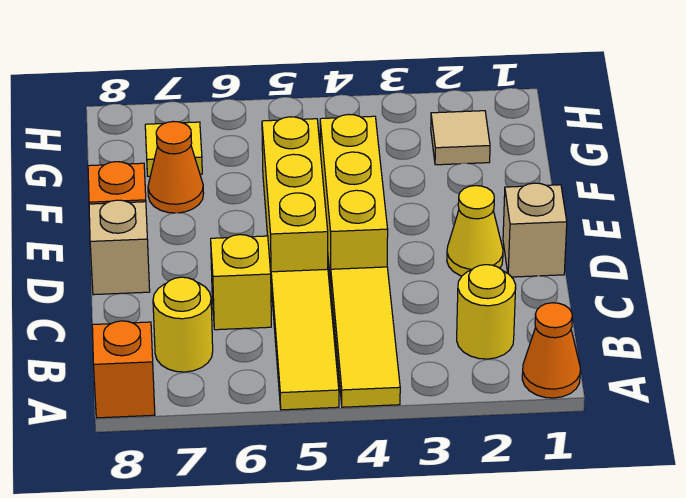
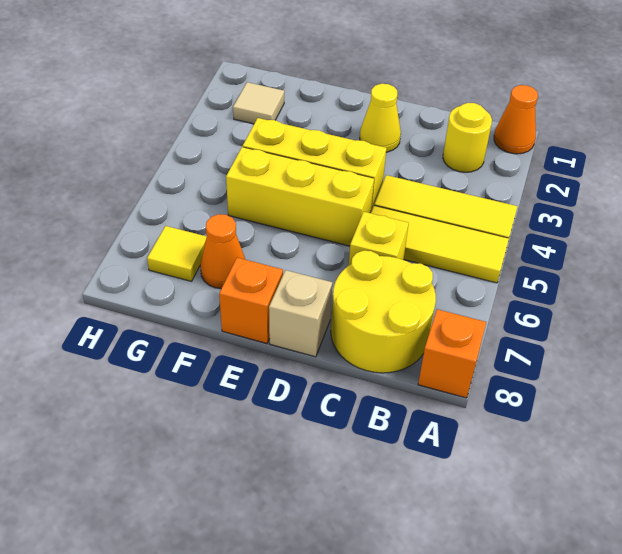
yellow 1x1 round brick [153,277,213,372] -> yellow 2x2 round brick [331,251,436,373]
tan 1x1 brick [503,183,567,277] -> none

